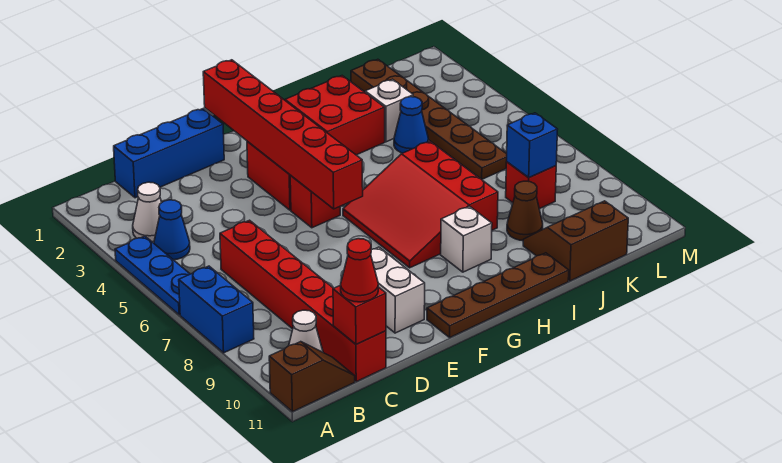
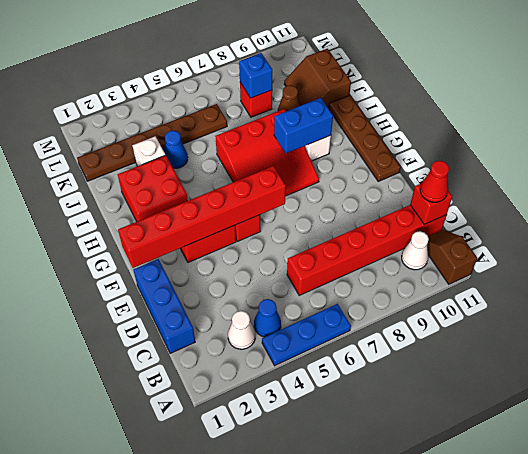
blue 1x2 brick [179,266,254,353] -> blue 1x2 brick moved to [274,98,333,153]
white 1x2 brick [371,247,425,333] -> none

